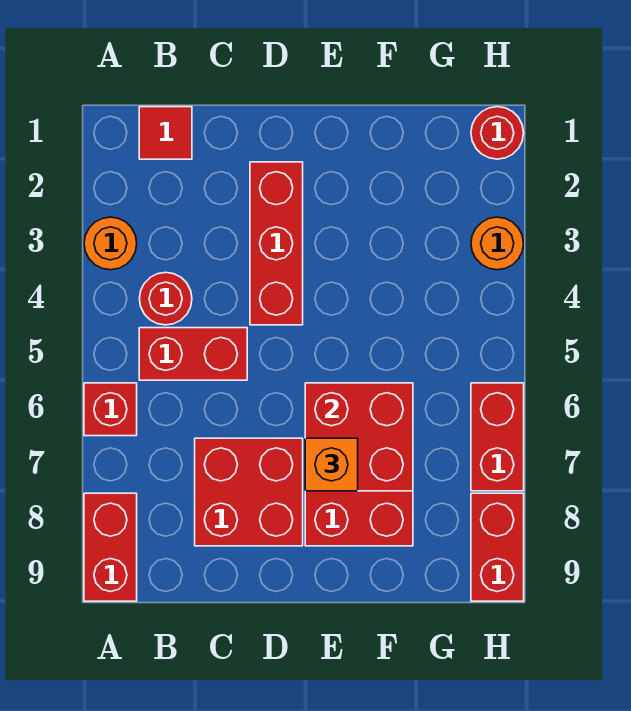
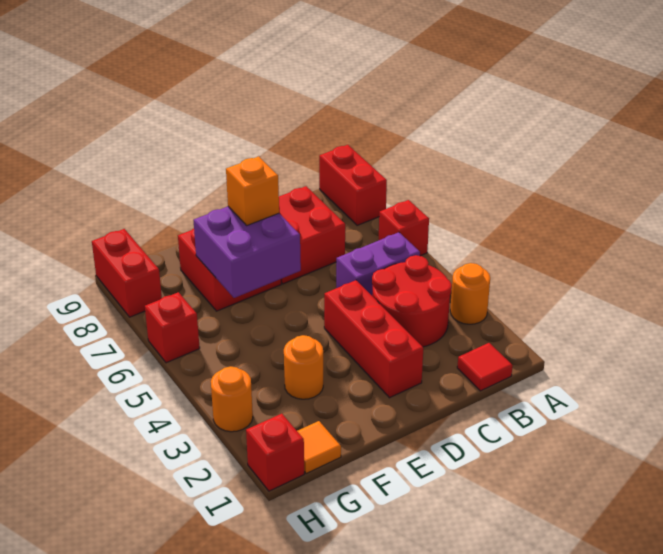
red 1x1 round brick [139,272,192,325] -> red 2x2 round brick [372,255,452,347]
red 1x2 brick [139,328,247,380] -> purple 1x2 brick [336,232,420,295]
red 2x2 brick [305,383,413,491] -> purple 2x2 brick [193,207,301,298]
none -> orange 1x1 round brick [284,335,323,399]
none -> orange 1x1 tile [297,421,341,474]
red 1x1 round brick [471,107,524,159] -> red 1x1 brick [246,414,304,491]
red 1x2 brick [471,383,524,491] -> red 1x1 brick [145,292,200,363]

